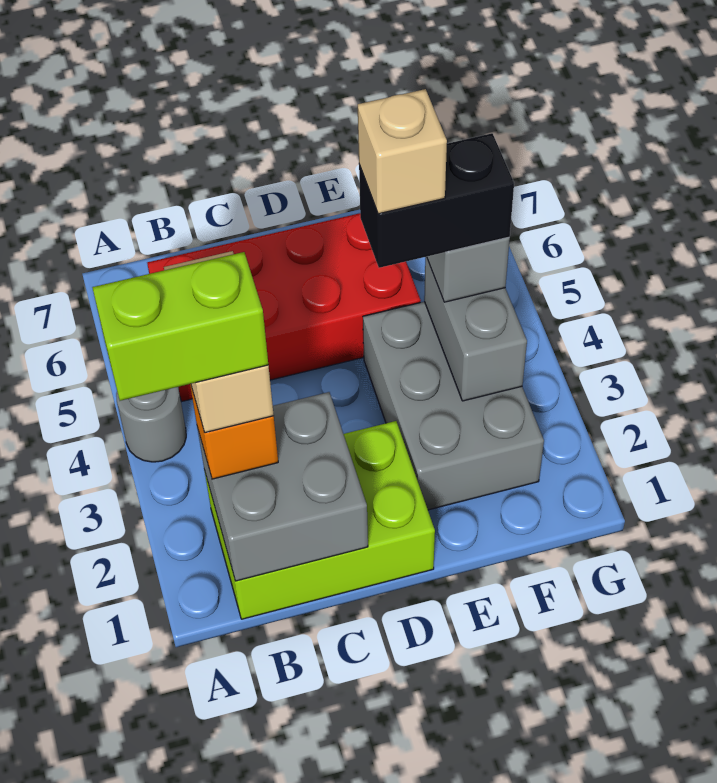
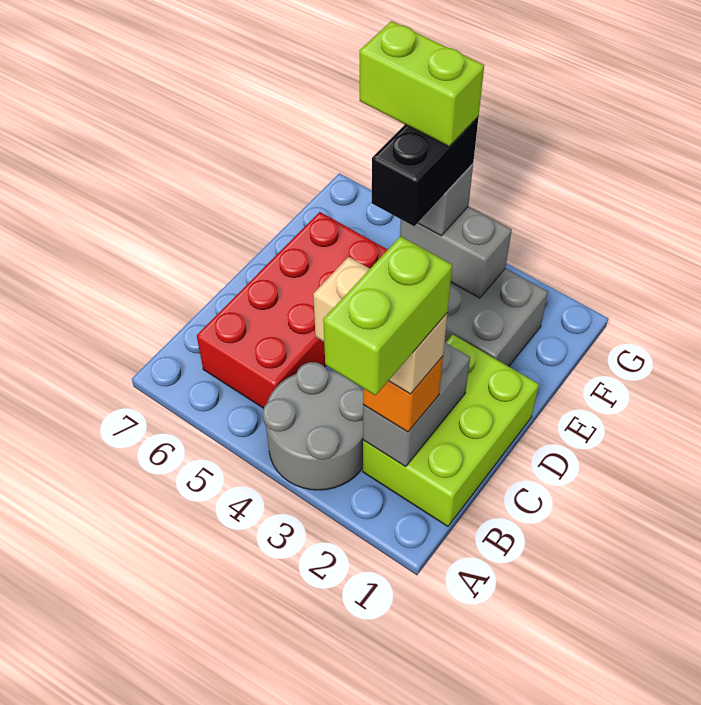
grey 1x1 round brick [116,387,186,462] -> grey 2x2 round brick [263,362,363,490]
grey 2x2 brick [197,392,368,581] -> grey 1x2 brick [363,342,470,467]
tan 1x1 brick [358,89,447,214] -> none
none -> lime 1x2 brick [360,21,484,147]

